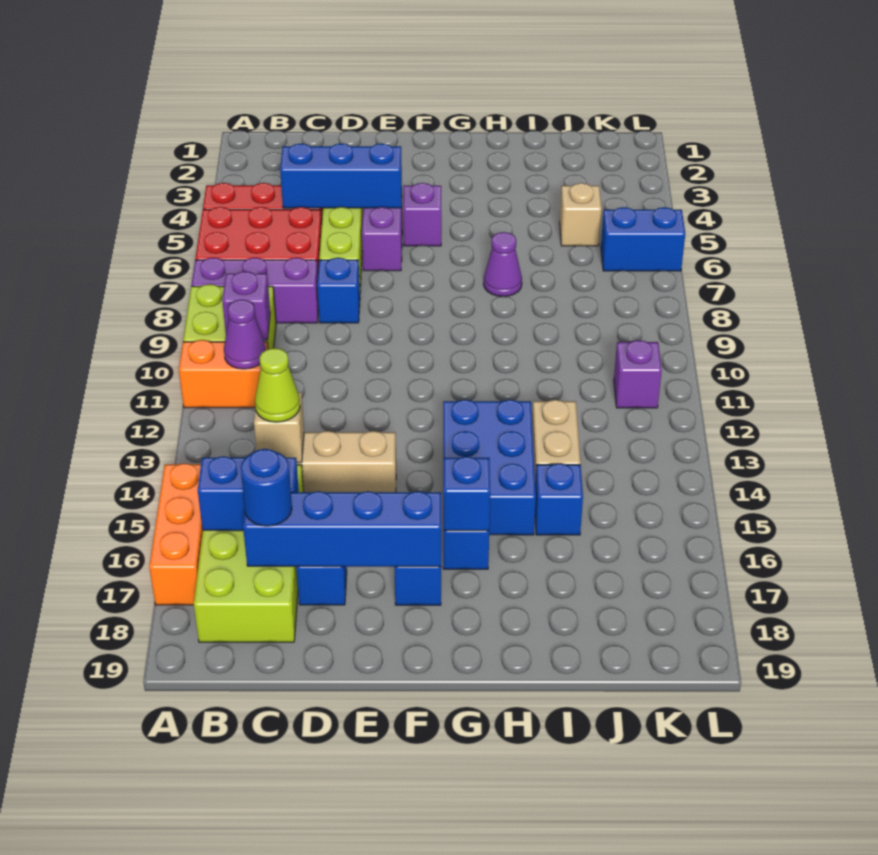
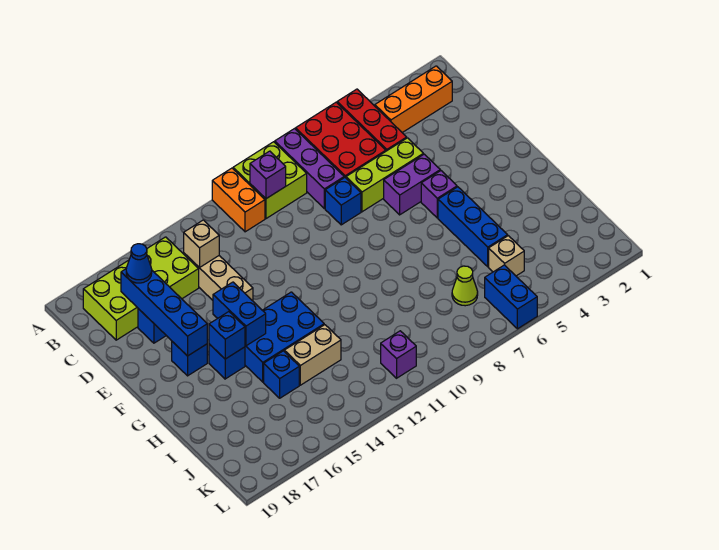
orange 1x3 brick [149,463,203,605] -> orange 1x3 brick moved to [375,66,452,133]
purple 1x1 cone [224,300,266,369] -> none
blue 1x2 brick [198,456,299,531] -> blue 1x2 brick moved to [213,282,266,346]
blue 1x3 brick [280,144,402,208] -> blue 1x3 brick moved to [438,187,508,267]
lime 1x1 cone [255,348,300,422] -> lime 1x1 cone moved to [452,266,478,306]
blue 1x1 round brick [241,449,292,526] -> blue 1x1 cone [126,244,152,283]
purple 1x1 cone [484,232,522,296] -> none

